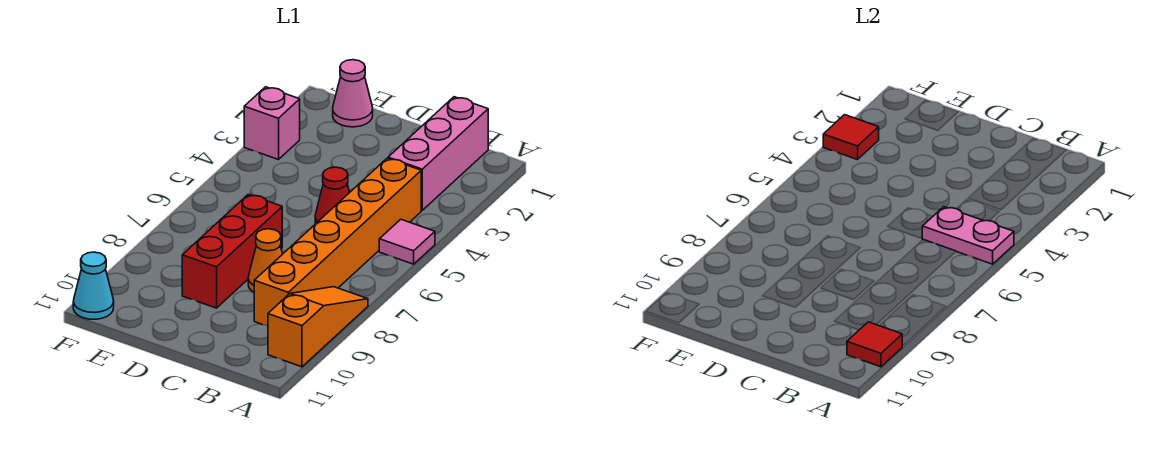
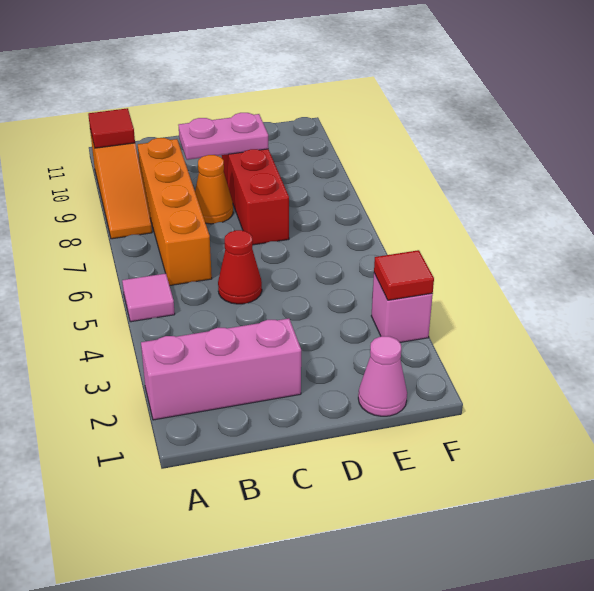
pink 1x2 plate [922,207,1014,264] -> pink 1x2 plate moved to [179,113,269,160]
pink 1x3 brick [388,97,488,210] -> pink 1x3 brick turned to [141,318,301,420]
orange 1x6 brick [254,158,421,326] -> orange 1x4 brick [138,138,212,286]
cyan 1x1 cone [73,252,114,319] -> none

